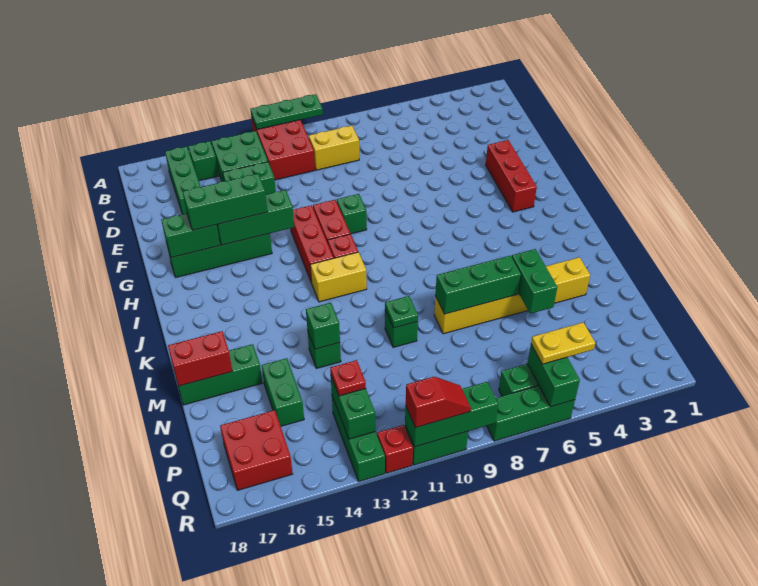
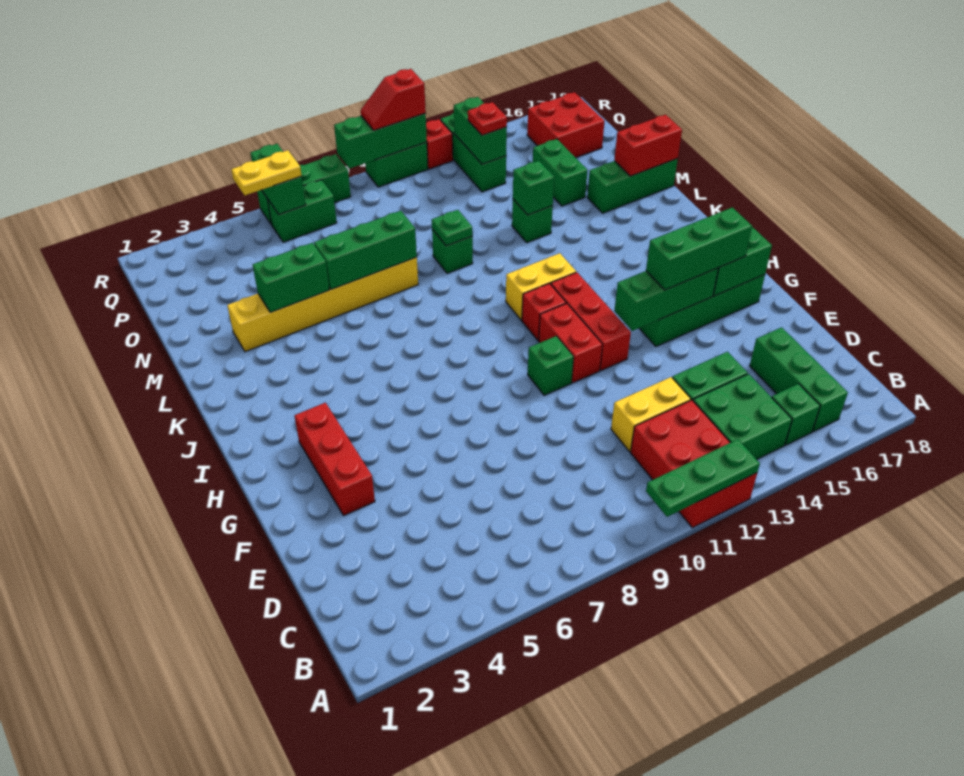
yellow 1x2 brick [309,126,359,170] -> yellow 1x2 brick moved to [611,377,691,451]
green 1x2 brick [512,249,557,314] -> green 1x2 brick turned to [253,243,329,312]

